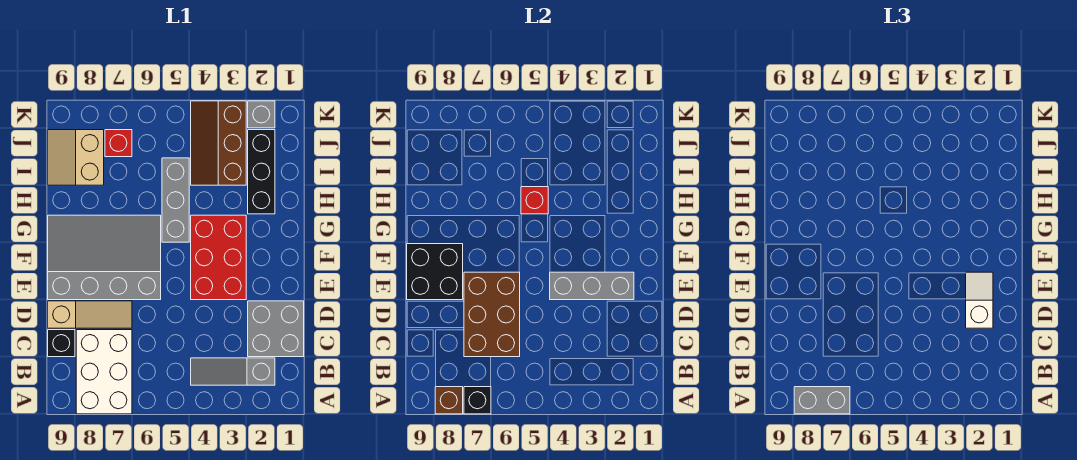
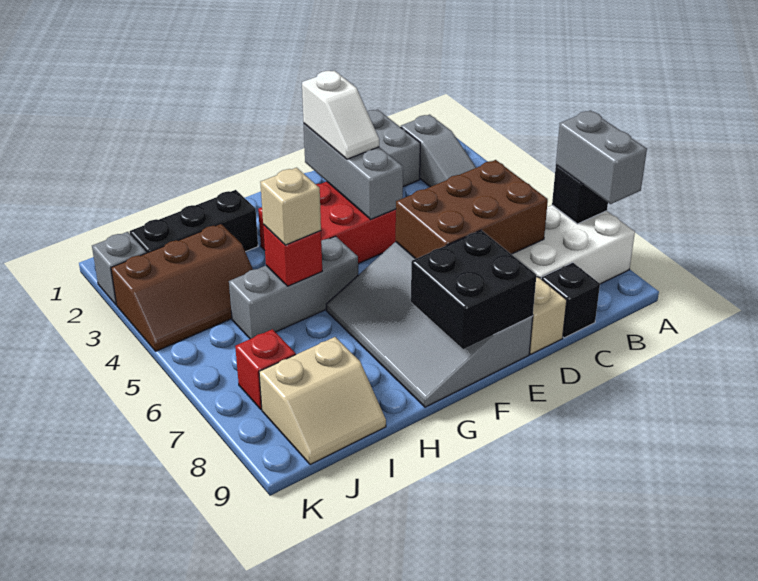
brown 1x1 brick [435,387,463,414] -> none
white 1x2 slope [966,272,993,328] -> white 1x2 slope turned to [302,70,379,159]
none -> tan 1x1 brick [260,168,321,245]

